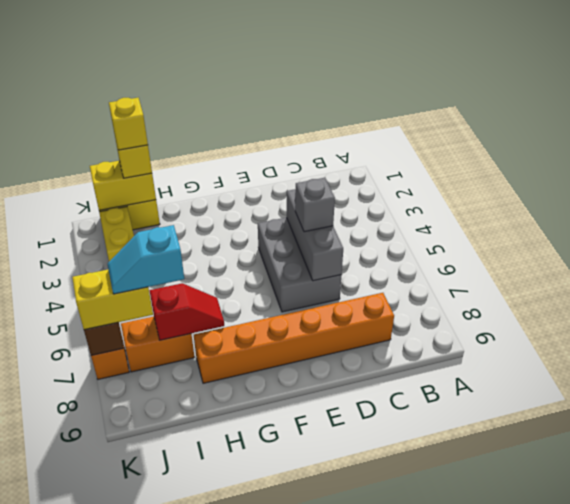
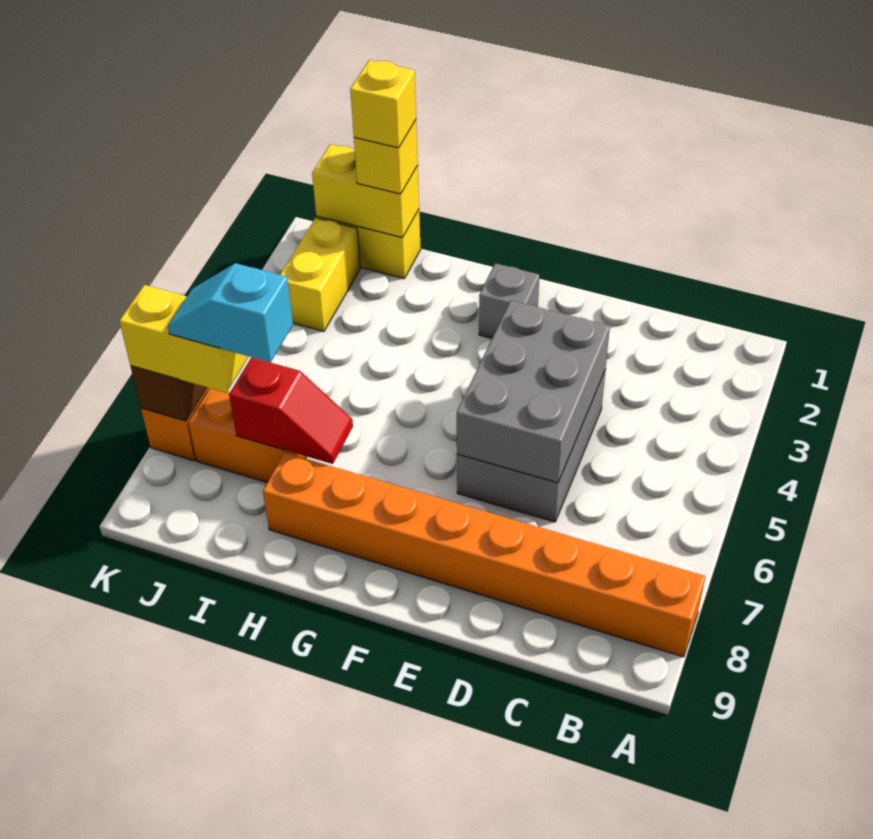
orange 1x6 brick [194,293,394,383] -> orange 1x8 brick [263,453,705,657]
grey 1x3 brick [287,189,343,281] -> grey 2x3 brick [457,300,610,483]
grey 1x1 brick [295,178,335,232] -> grey 1x1 brick moved to [479,263,539,338]

